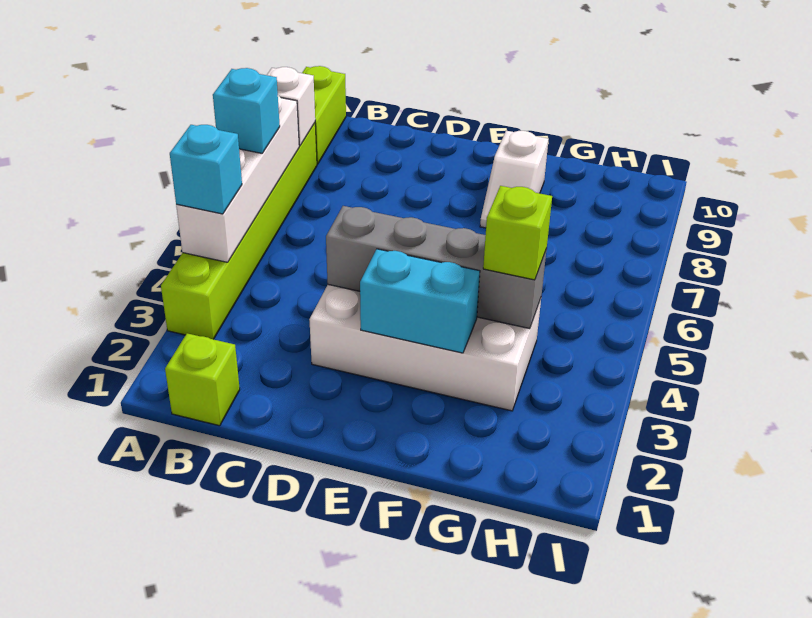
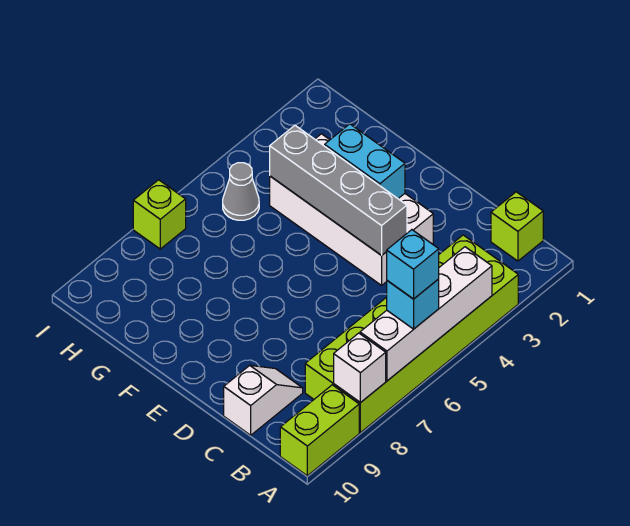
lime 1x6 brick [161,123,317,339] -> lime 2x6 brick [305,235,518,433]
cyan 1x1 brick [170,125,242,214] -> cyan 1x1 brick moved to [387,230,439,299]
white 1x2 slope [480,131,548,228] -> white 1x2 slope moved to [224,365,303,435]
lime 1x1 brick [483,186,552,280] -> lime 1x1 brick moved to [133,180,186,249]
none -> grey 1x1 cone [223,163,259,220]

